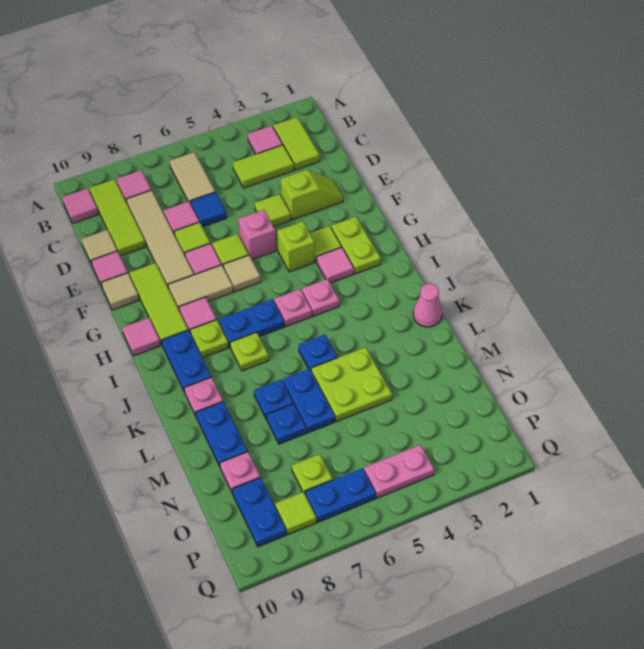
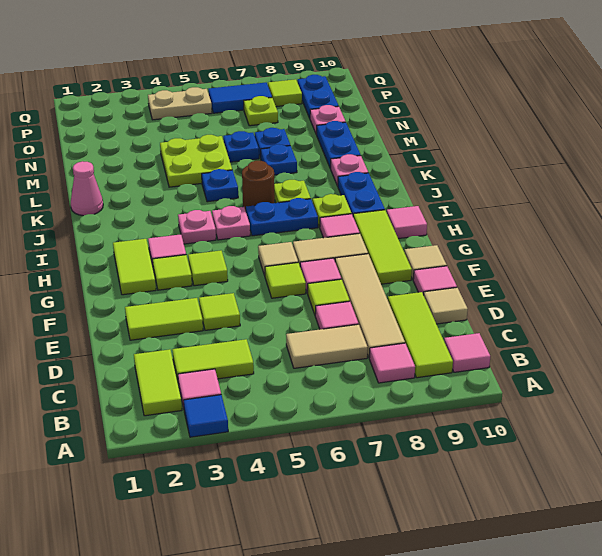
tan 1x2 tile [170,152,215,204] -> tan 1x2 tile turned to [286,324,368,368]
blue 1x1 tile [190,192,227,227] -> blue 1x1 tile moved to [184,395,228,437]
lime 1x2 slope [281,170,343,220] -> lime 1x2 tile [125,298,203,340]
pink 1x1 brick [238,210,276,260] -> none
lime 1x2 plate [331,217,381,274] -> lime 1x2 tile [113,239,156,295]
lime 1x1 brick [277,221,315,272] -> lime 1x1 tile [188,251,228,286]
none -> brown 1x1 round brick [242,161,275,211]
blue 1x2 plate [283,369,335,433] -> blue 1x1 plate [223,131,259,162]
pink 1x2 plate [364,445,434,498] -> tan 1x2 plate [148,87,212,120]
blue 1x2 plate [305,468,376,522] -> blue 1x2 tile [208,83,272,113]

